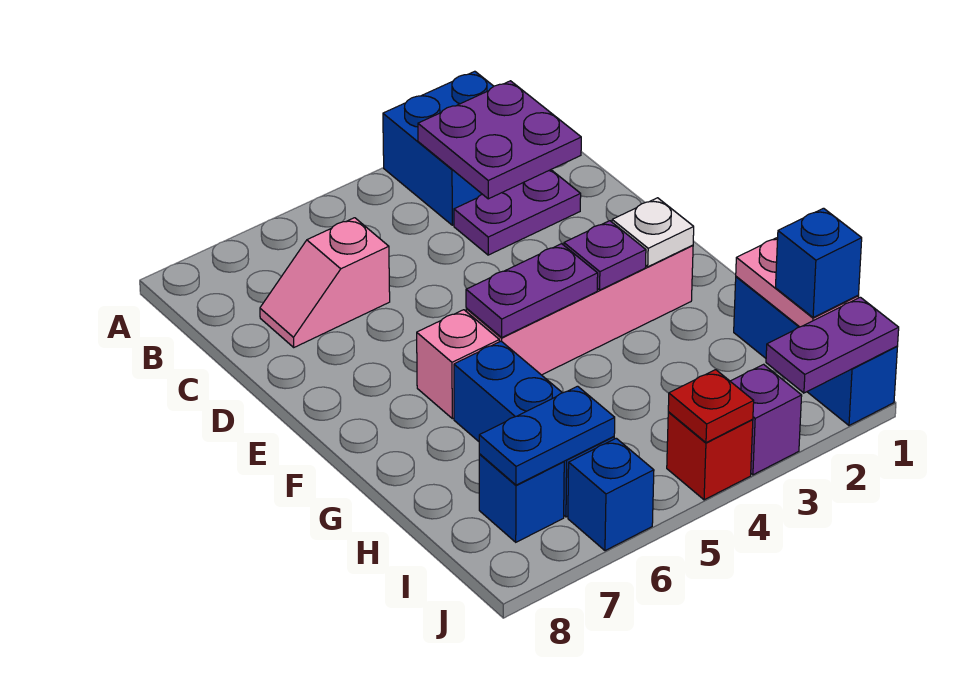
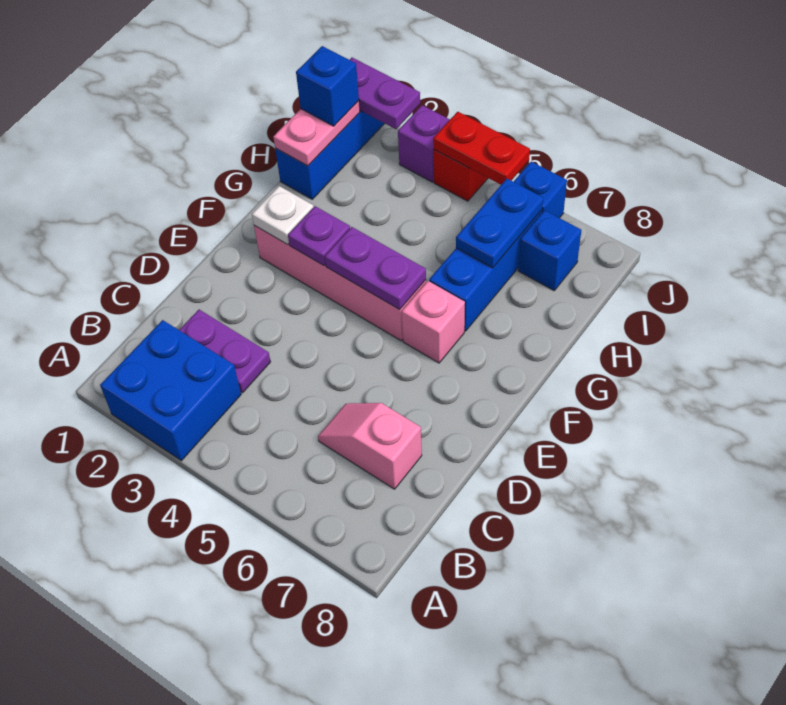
purple 2x2 plate [418,81,581,199] -> none
pink 1x2 slope [260,218,390,347] -> pink 1x2 slope turned to [318,403,422,489]
blue 1x2 plate [479,386,615,485] -> blue 1x2 plate turned to [456,179,543,268]
red 1x1 plate [668,370,754,443] -> red 1x2 plate [433,112,530,185]

